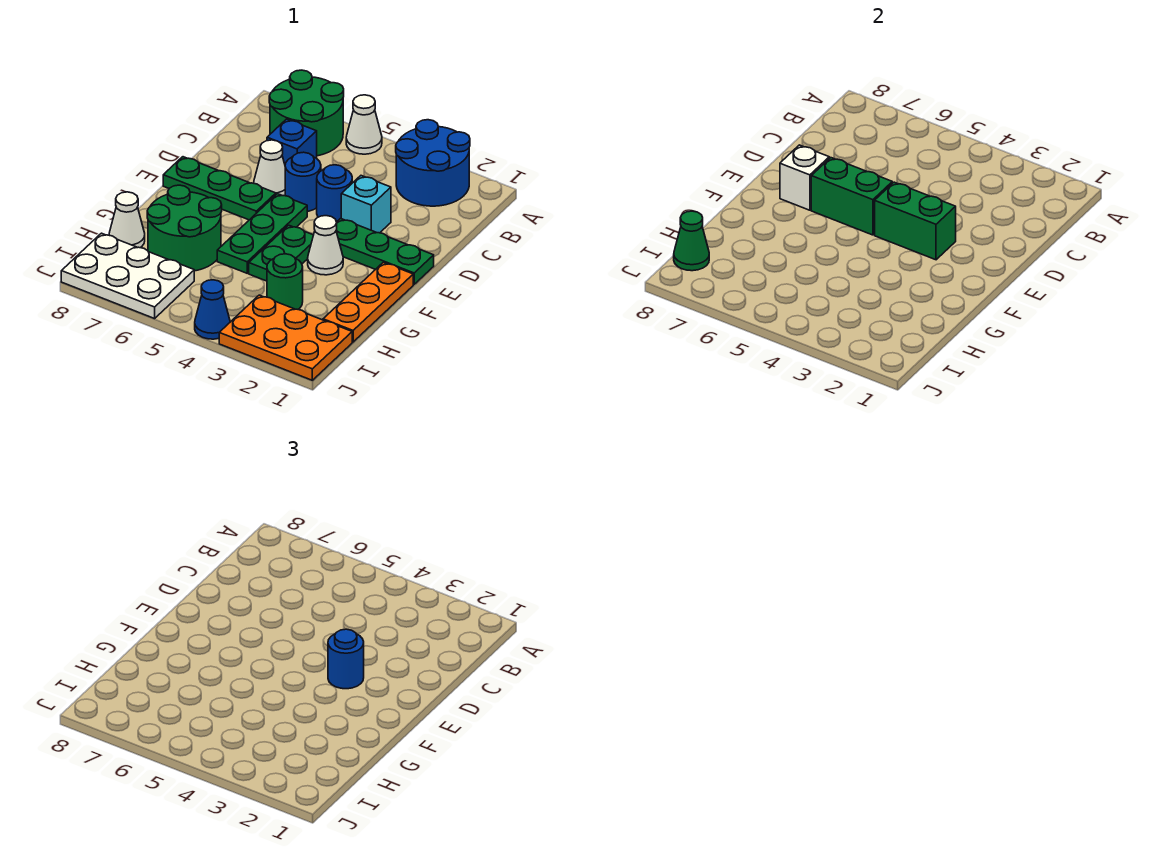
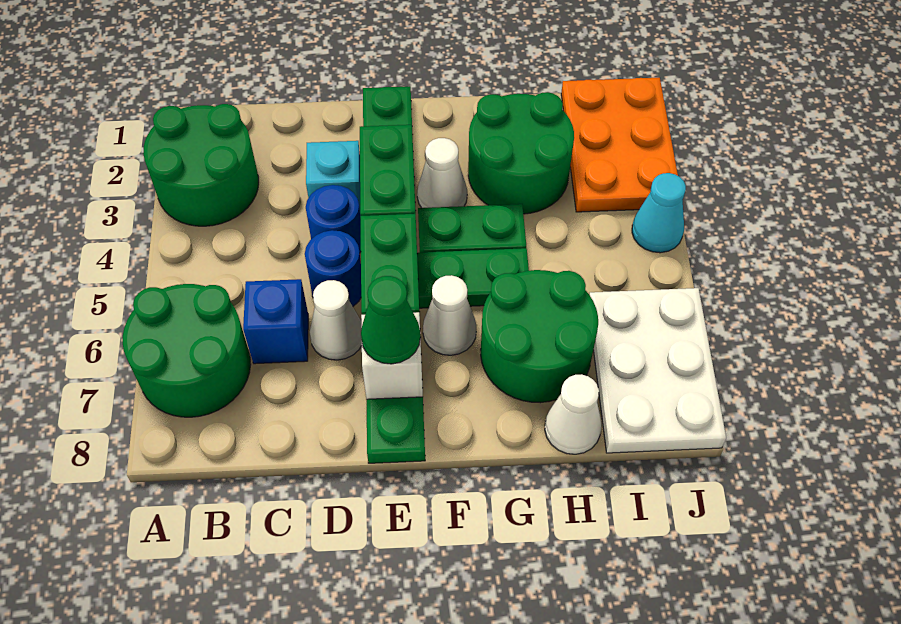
blue 2x2 round brick [396,120,470,206] -> green 2x2 round brick [143,104,259,226]
white 1x1 cone [346,95,382,154] -> white 1x1 cone moved to [423,275,477,355]
blue 1x1 round brick [328,629,364,689] -> none
orange 1x3 plate [323,262,413,342] -> none
green 1x1 round brick [267,254,303,309] -> green 2x2 round brick [468,92,574,214]
green 1x1 cone [674,211,709,271] -> green 1x1 cone moved to [361,276,420,364]
blue 1x1 cone [195,280,230,339] -> cyan 1x1 cone [632,173,686,253]

